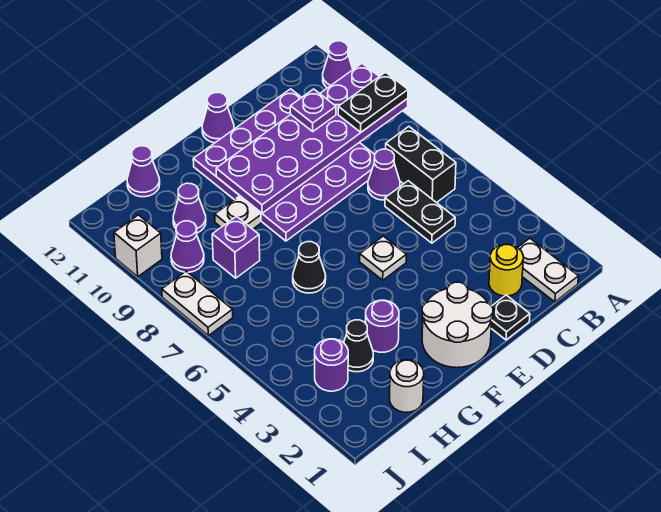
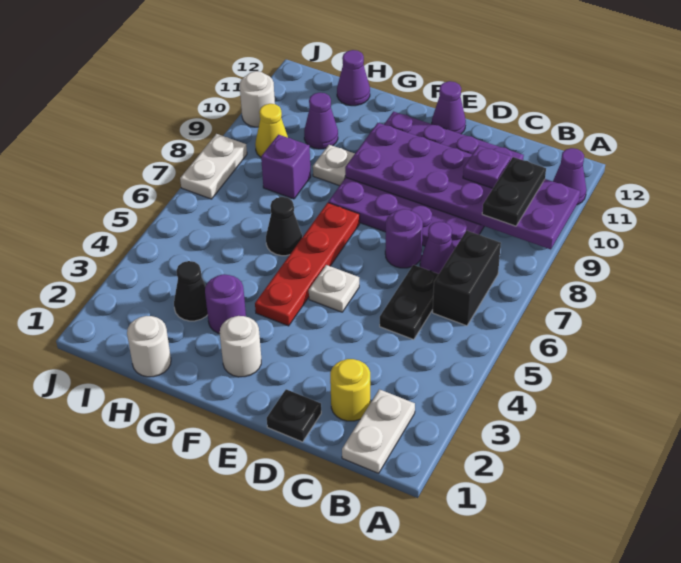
black 1x2 plate [338,72,408,132] -> black 1x2 plate turned to [482,157,546,226]
white 2x2 round brick [422,282,493,368] -> white 1x1 round brick [220,316,261,377]
none -> red 1x4 plate [255,203,360,326]
purple 1x1 round brick [315,339,348,391] -> purple 1x1 round brick moved to [385,209,423,268]
purple 1x1 cone [171,221,204,272] -> yellow 1x1 cone [255,104,288,157]
white 1x1 brick [114,215,162,277] -> white 1x1 round brick [240,71,275,127]

